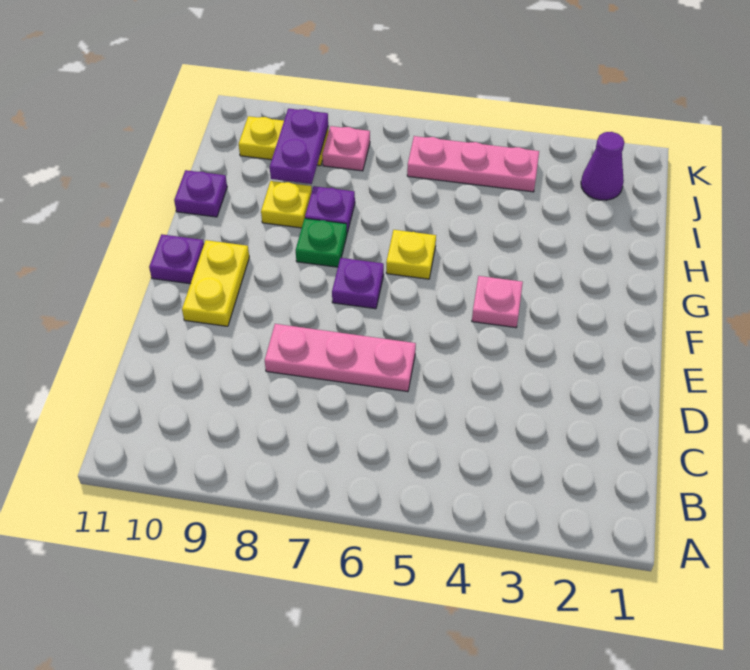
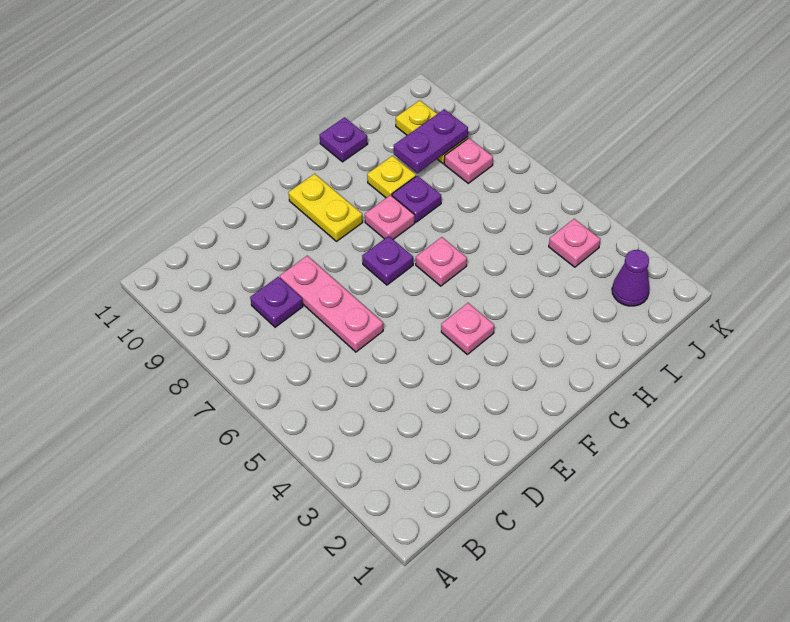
yellow 1x2 plate [182,240,249,326] -> yellow 1x2 plate turned to [288,174,363,241]
purple 1x1 plate [149,234,204,284] -> purple 1x1 plate moved to [250,277,303,327]
yellow 1x1 plate [386,230,436,279] -> pink 1x1 plate [416,237,467,286]
green 1x1 plate [296,218,347,267] -> pink 1x1 plate [365,195,415,239]
pink 1x3 plate [407,136,539,192] -> pink 1x1 plate [549,219,601,267]

